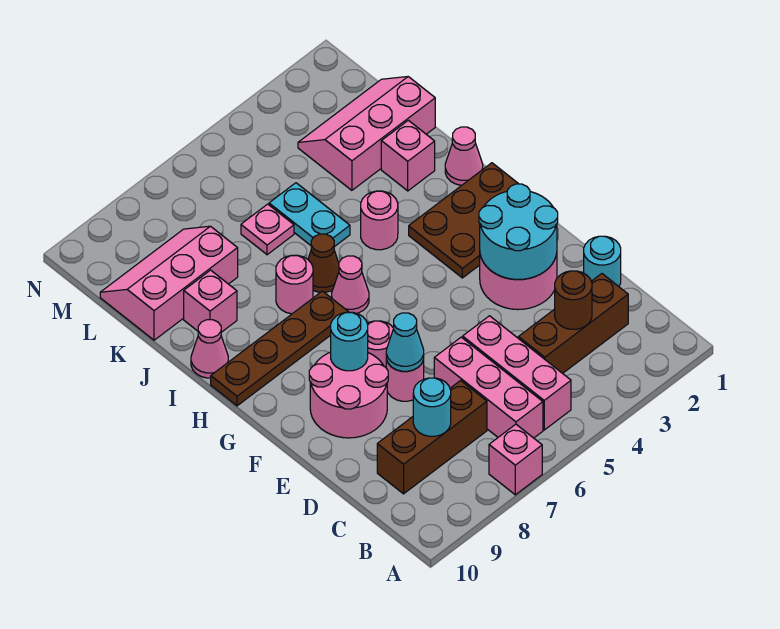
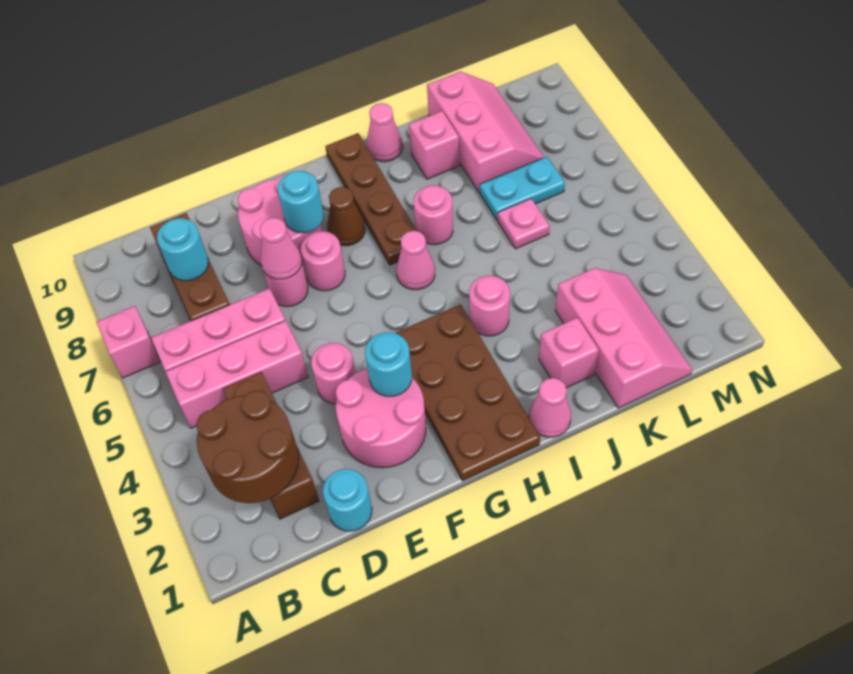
brown 1x1 round brick [555,271,592,329] -> brown 2x2 round brick [197,391,299,503]
cyan 2x2 round brick [479,184,558,280] -> cyan 1x1 round brick [365,332,412,396]
none -> pink 1x1 round brick [311,343,356,404]
cyan 1x1 cone [386,313,424,371] -> pink 1x1 cone [260,218,302,279]
brown 2x3 plate [409,163,518,278] -> brown 2x4 plate [395,304,540,481]
brown 1x1 cone [308,234,339,292] -> brown 1x1 cone moved to [327,187,365,246]
cyan 1x2 plate [269,183,350,247] -> cyan 1x2 plate moved to [480,157,565,220]

